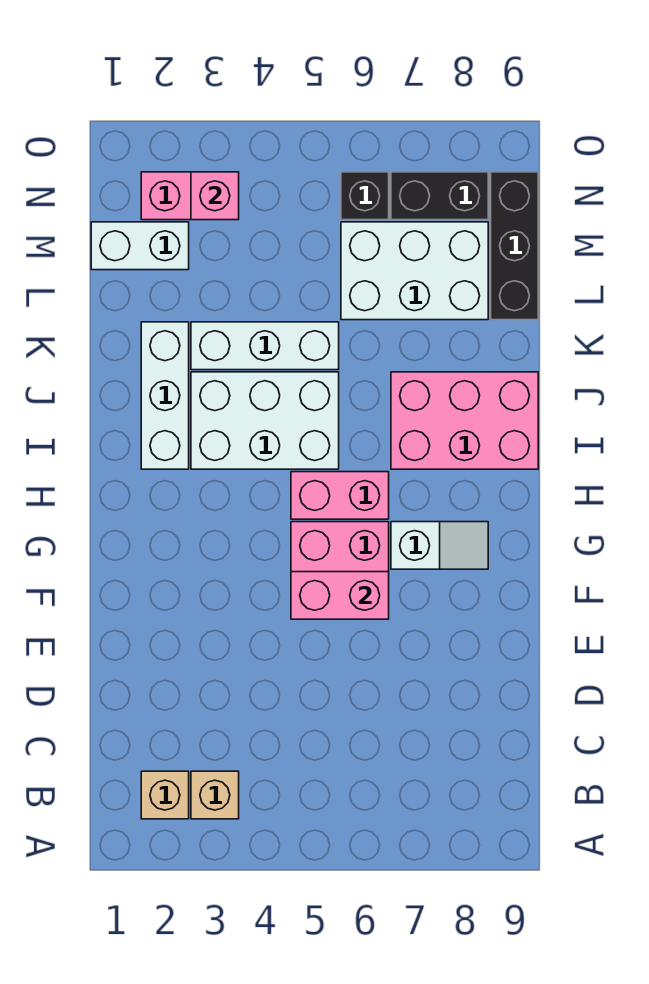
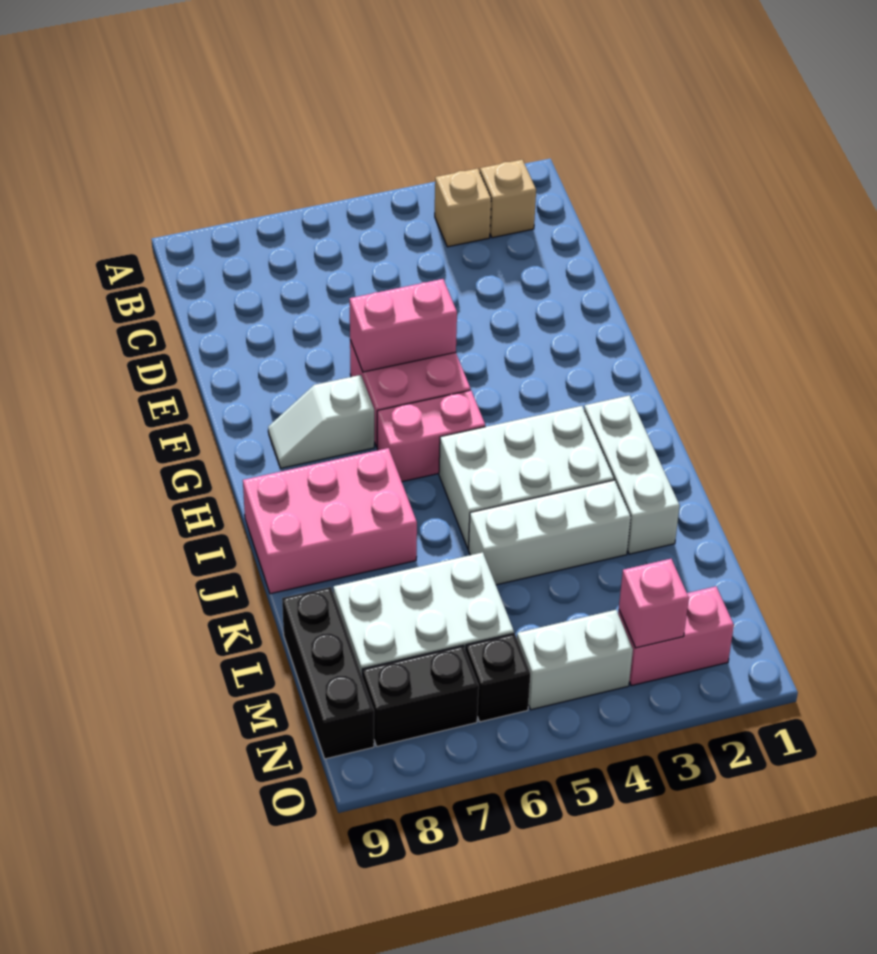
white 1x2 brick [91,222,189,270] -> white 1x2 brick moved to [517,610,633,710]

